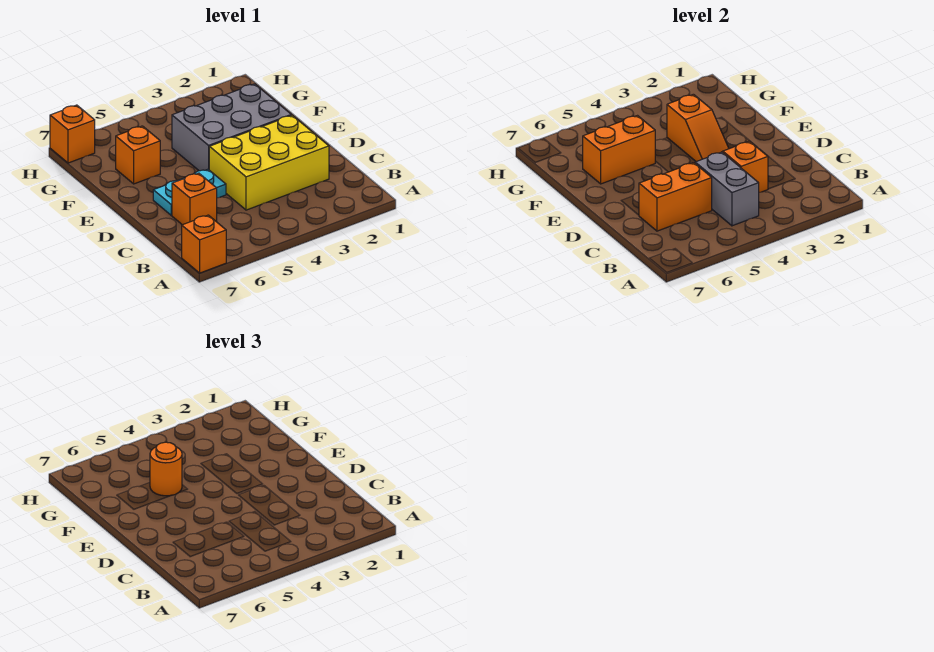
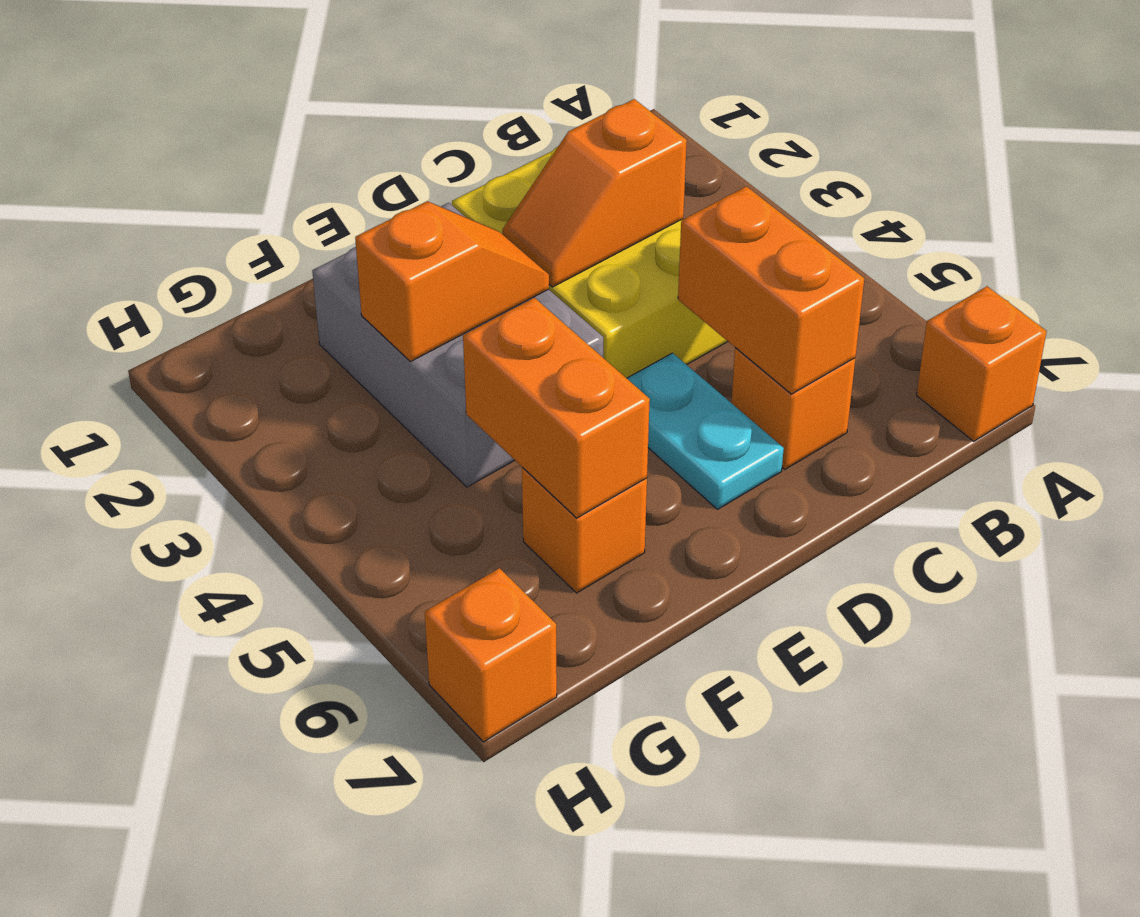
grey 1x2 brick [695,152,759,226] -> none
orange 1x1 round brick [150,442,182,496] -> none

